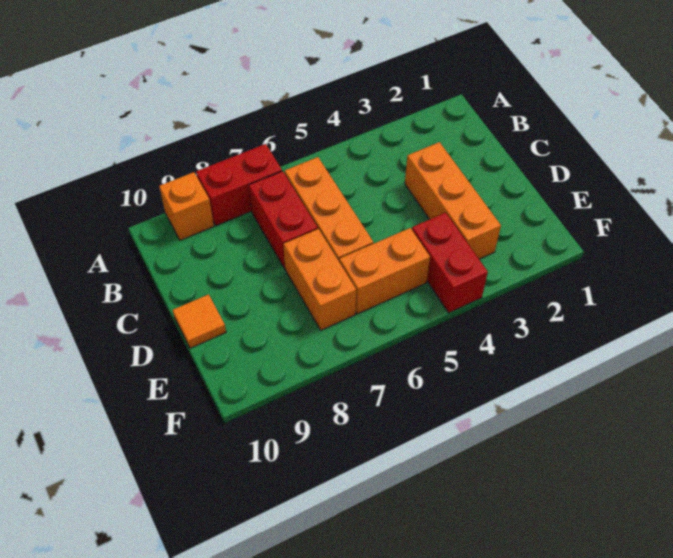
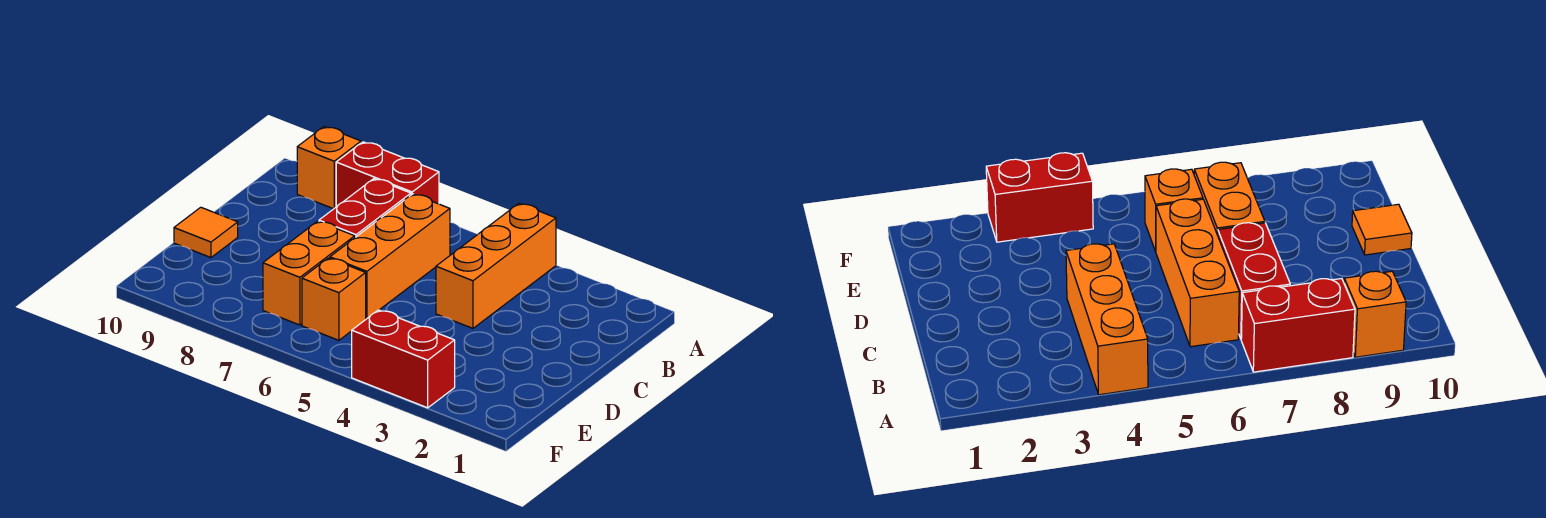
orange 1x3 brick [405,142,501,259] -> orange 1x3 brick moved to [436,203,556,328]
red 1x2 brick [412,213,488,313] -> red 1x2 brick turned to [352,310,455,408]
orange 1x2 brick [339,228,430,314] -> orange 1x1 brick [302,258,366,340]

